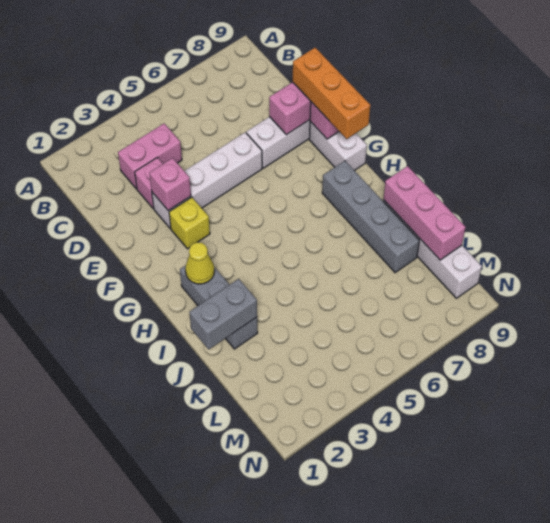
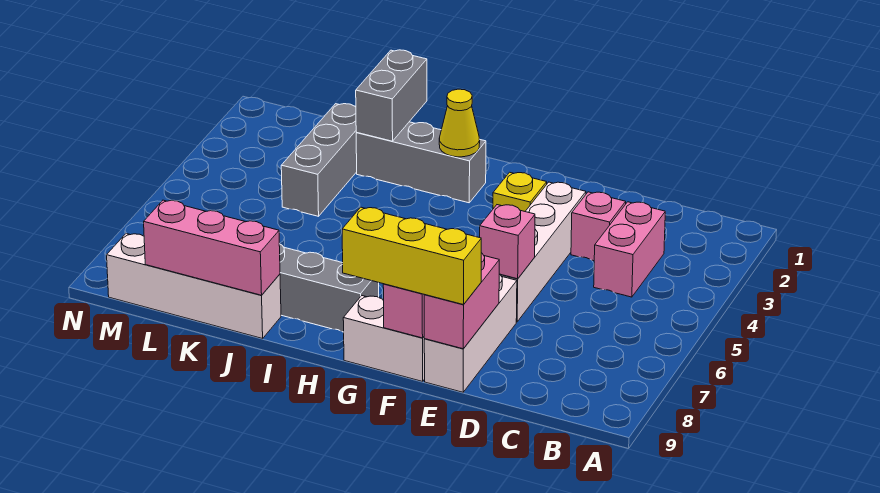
pink 1x1 brick [149,158,191,211] -> pink 1x1 brick moved to [480,205,535,279]
orange 1x3 brick [293,48,370,139] -> yellow 1x3 brick [342,207,481,305]
none -> grey 1x3 brick [281,104,357,216]

